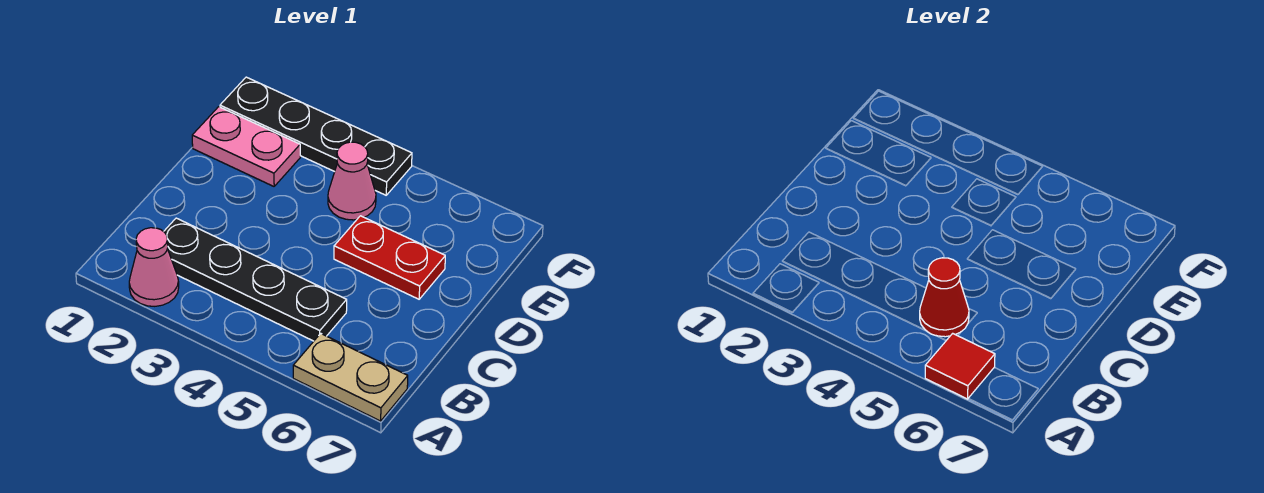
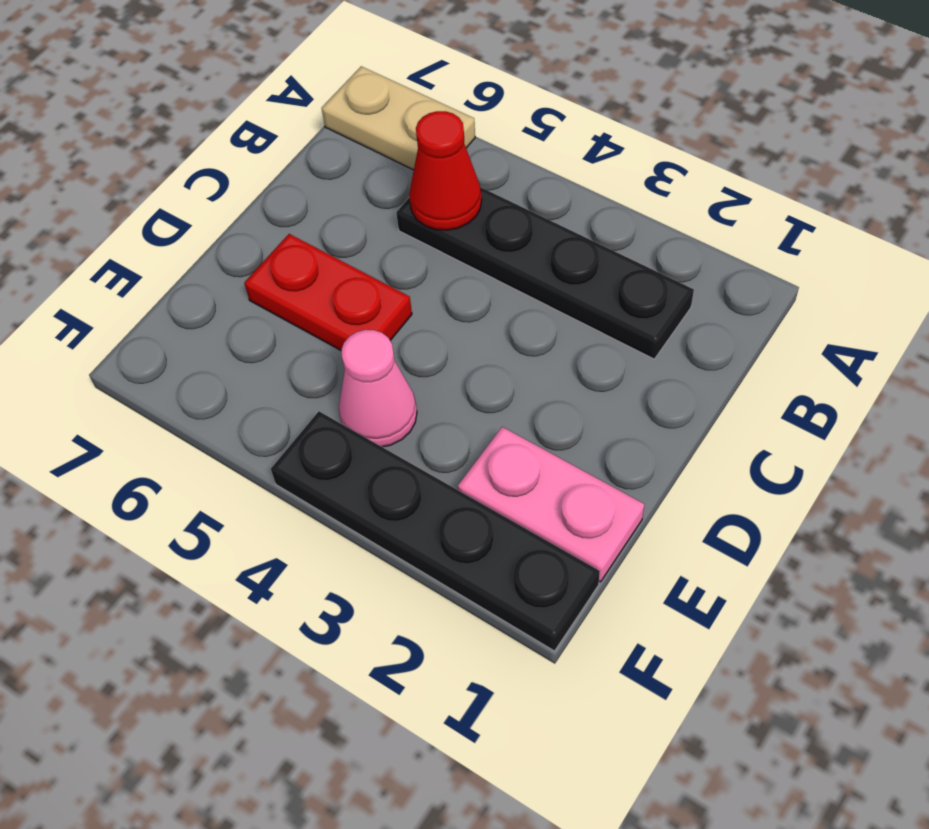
pink 1x1 cone [129,228,179,306] -> none
red 1x1 tile [925,333,995,399] -> none

